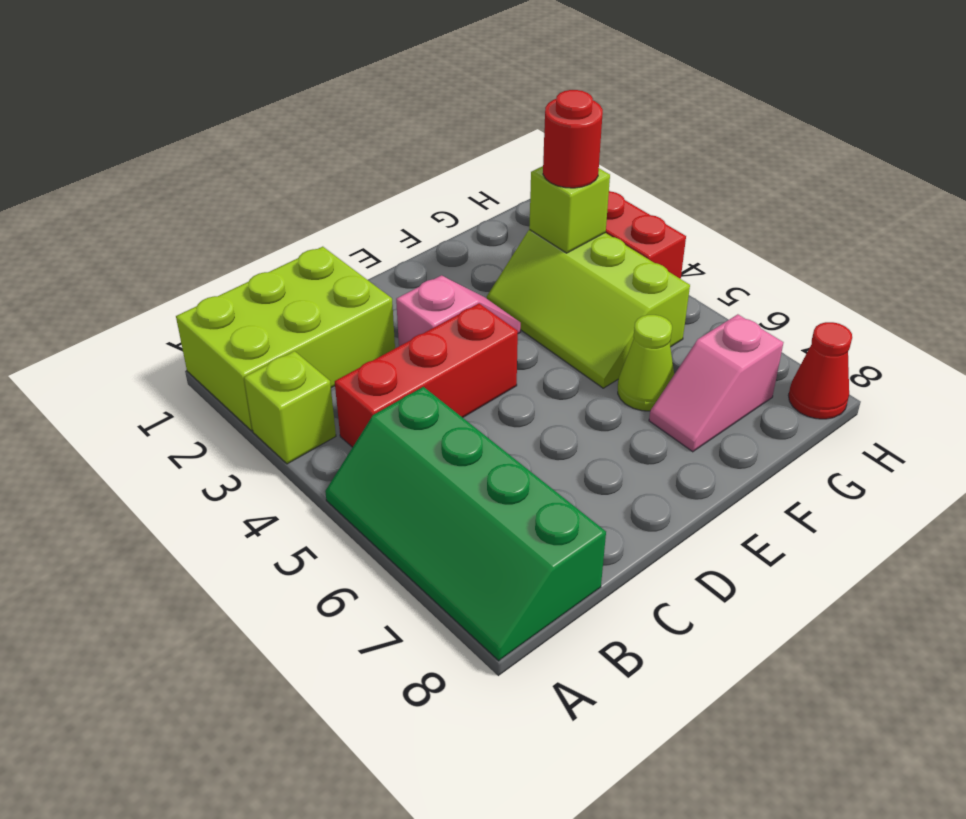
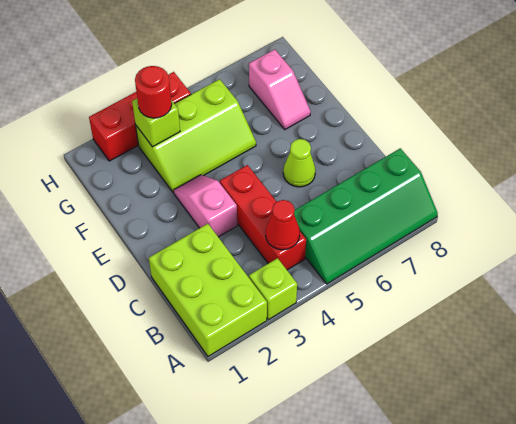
lime 1x1 cone [618,315,674,411] -> lime 1x1 cone moved to [283,139,315,187]
red 1x1 cone [788,322,852,419] -> red 1x1 cone moved to [266,200,300,250]

